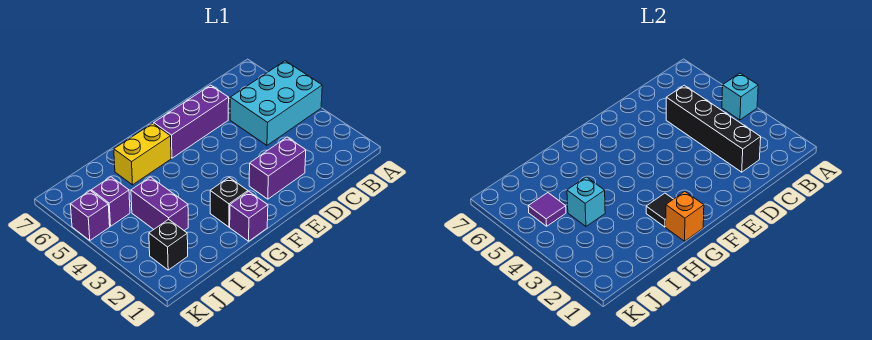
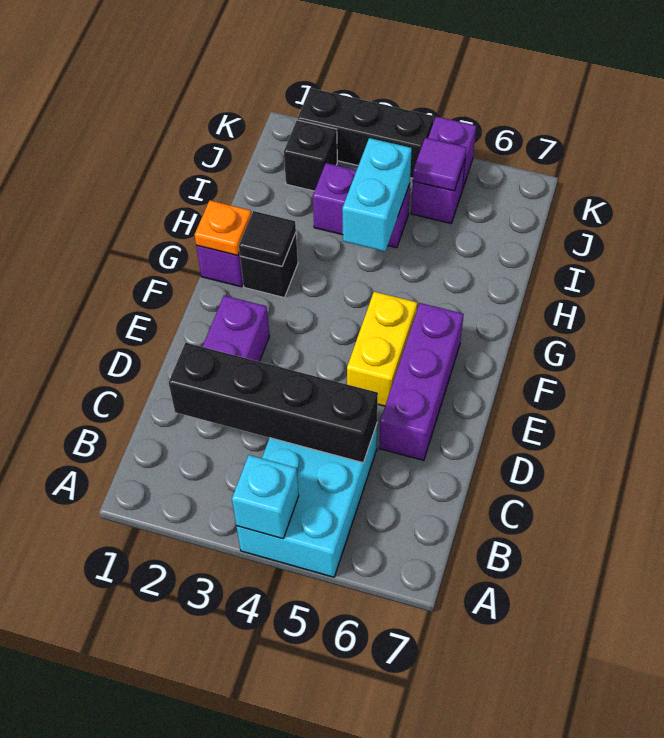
orange 1x1 brick [666,192,704,241] -> orange 1x1 plate [195,201,252,256]
yellow 1x2 brick [114,123,171,185] -> yellow 1x2 brick moved to [347,292,417,406]
cyan 1x1 brick [567,177,605,226] -> cyan 1x2 brick [342,138,412,251]
none -> black 1x3 brick [297,88,434,178]

